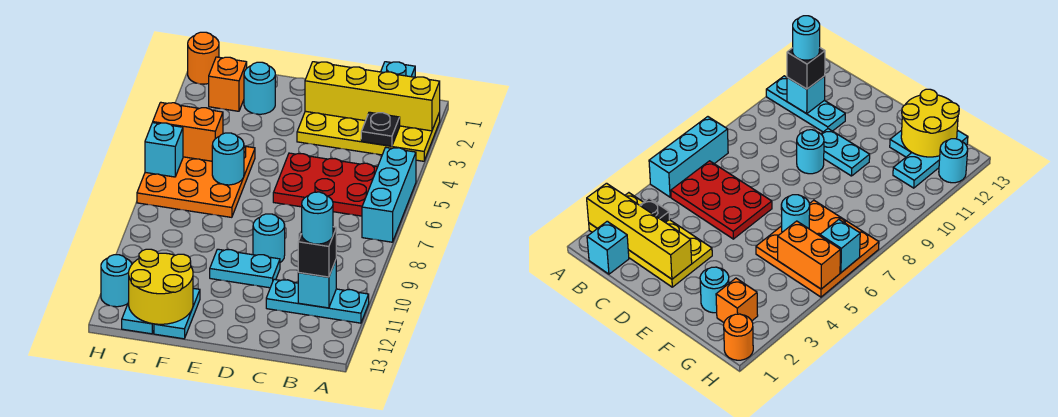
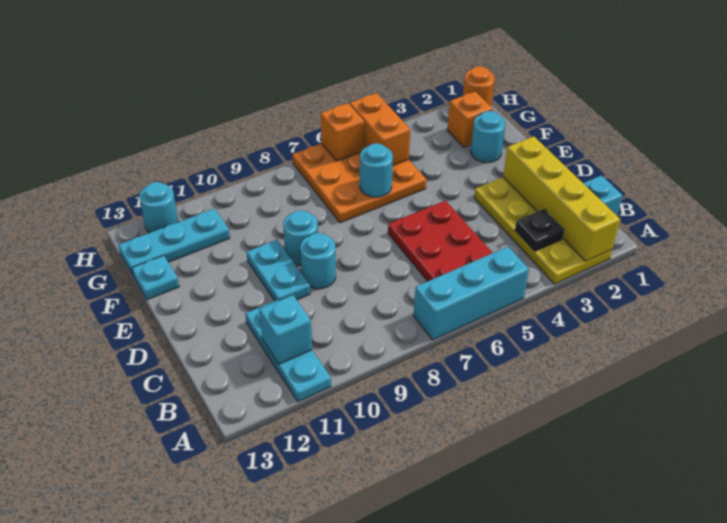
black 1x1 brick [298,227,336,277] -> none
cyan 1x1 round brick [302,192,333,244] -> cyan 1x1 round brick moved to [283,210,318,265]
cyan 1x2 plate [154,288,200,339] -> cyan 1x1 plate [132,255,179,300]
yellow 2x2 round brick [129,249,193,324] -> none
cyan 1x1 brick [145,123,183,177] -> orange 1x1 brick [321,103,364,161]

